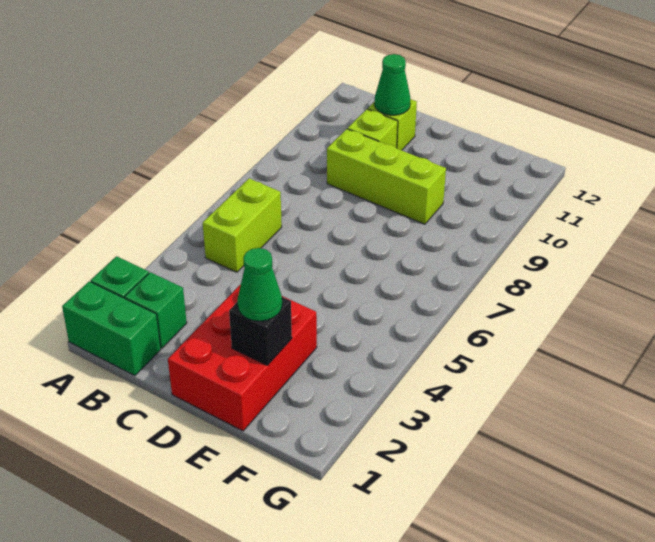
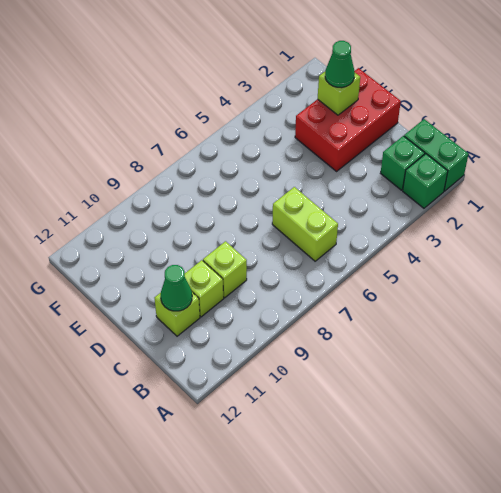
lime 1x2 brick [203,178,282,272] -> lime 1x2 brick turned to [272,187,338,261]
lime 1x3 brick [327,129,446,224] -> lime 1x1 brick [203,241,247,298]
black 1x1 brick [229,297,292,365] -> lime 1x1 brick [318,72,360,115]

